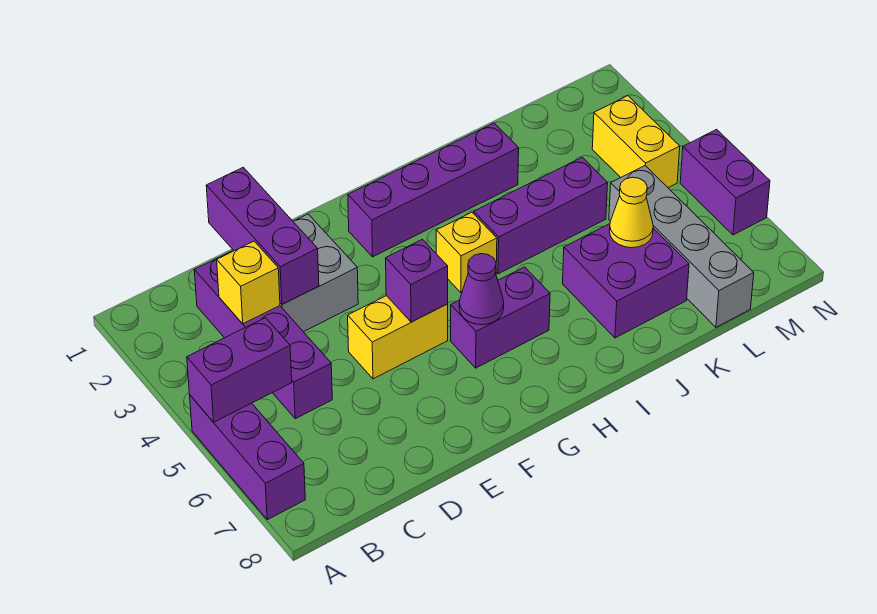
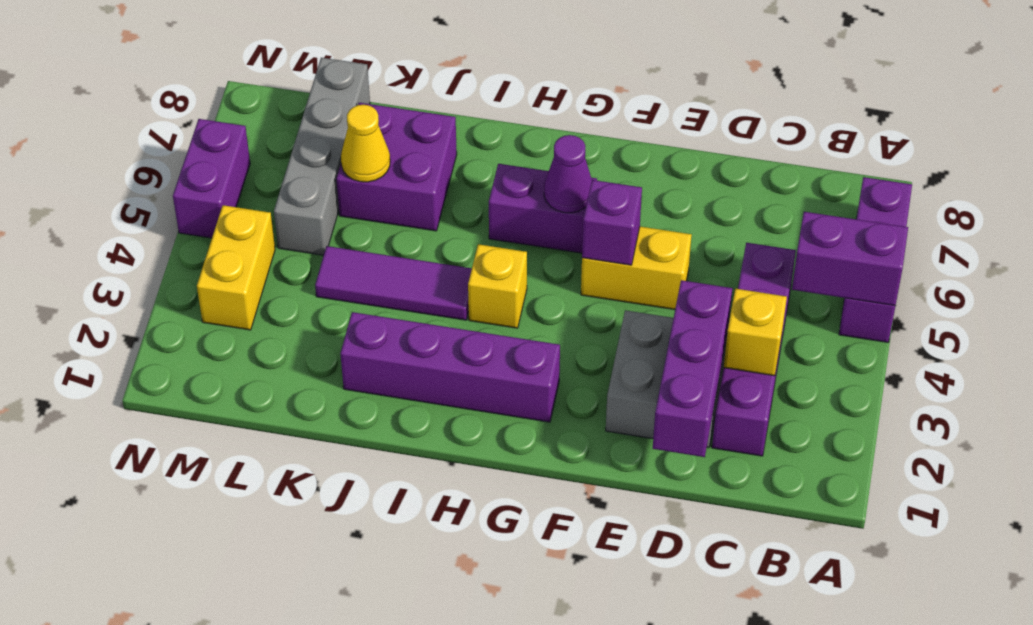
purple 1x3 brick [474,157,608,274] -> purple 1x3 tile [315,246,472,320]

